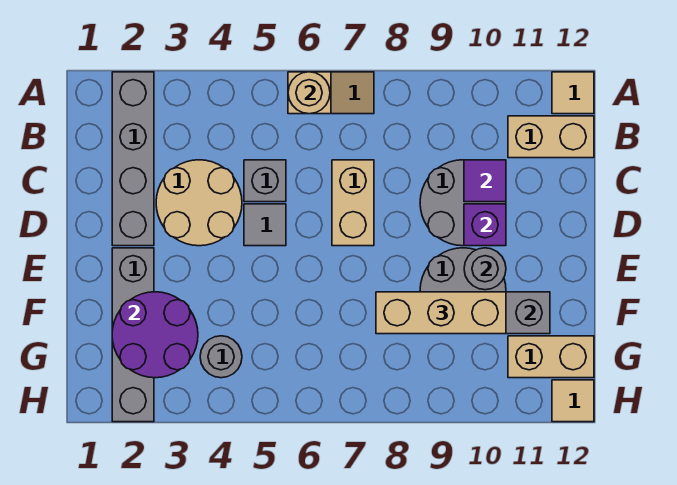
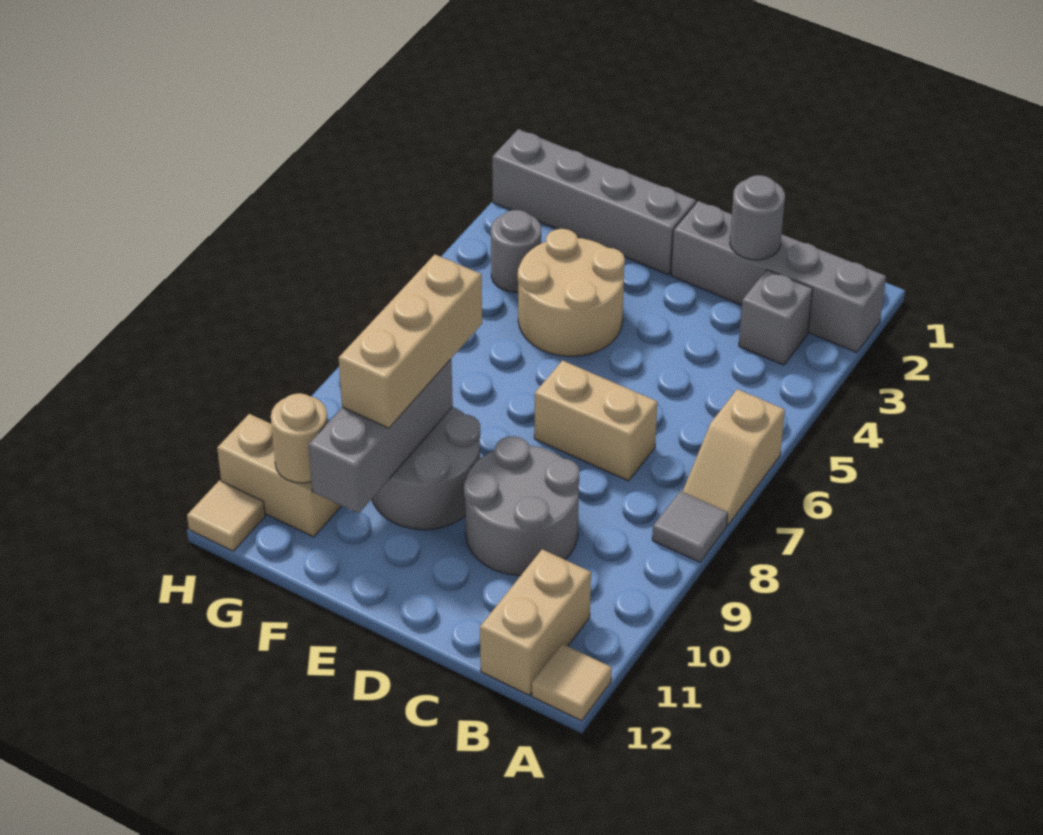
tan 1x1 round brick [288,72,330,114] -> tan 1x1 round brick moved to [271,393,328,483]
tan 2x2 round brick [156,160,242,246] -> tan 2x2 round brick moved to [518,229,625,356]
grey 1x1 brick [244,160,286,202] -> grey 1x1 brick moved to [739,270,813,365]
purple 1x1 tile [464,160,506,202] -> none
grey 1x1 tile [244,204,286,246] -> grey 1x1 tile moved to [652,491,728,562]
purple 1x1 brick [464,204,506,246] -> none
grey 1x1 round brick [464,248,506,290] -> grey 1x1 round brick moved to [730,175,785,260]
purple 2x2 round brick [112,292,198,378] -> none
tan 1x2 brick [508,336,594,378] -> tan 1x2 brick turned to [217,414,341,537]

